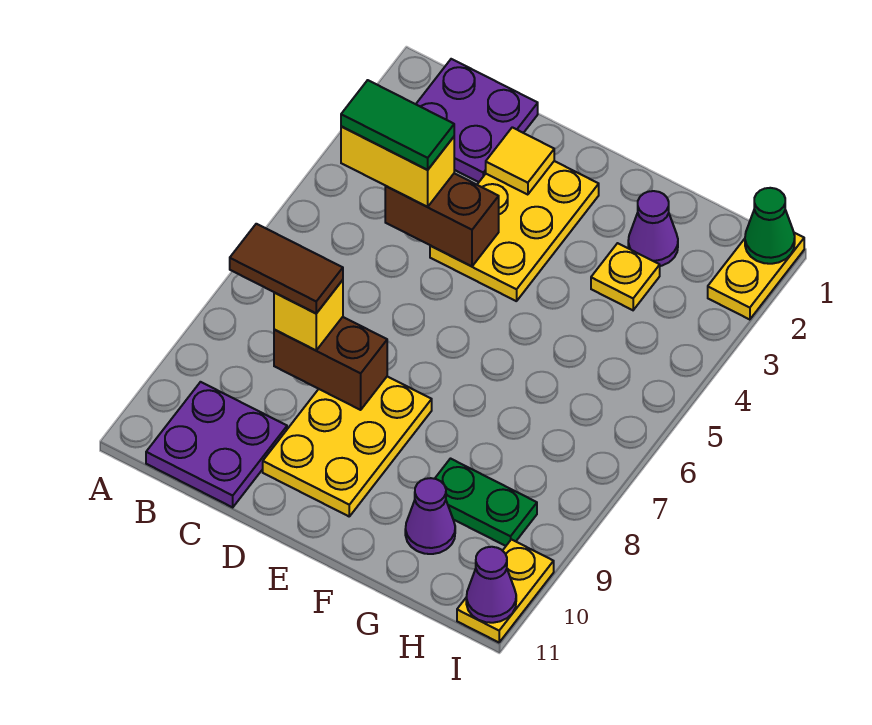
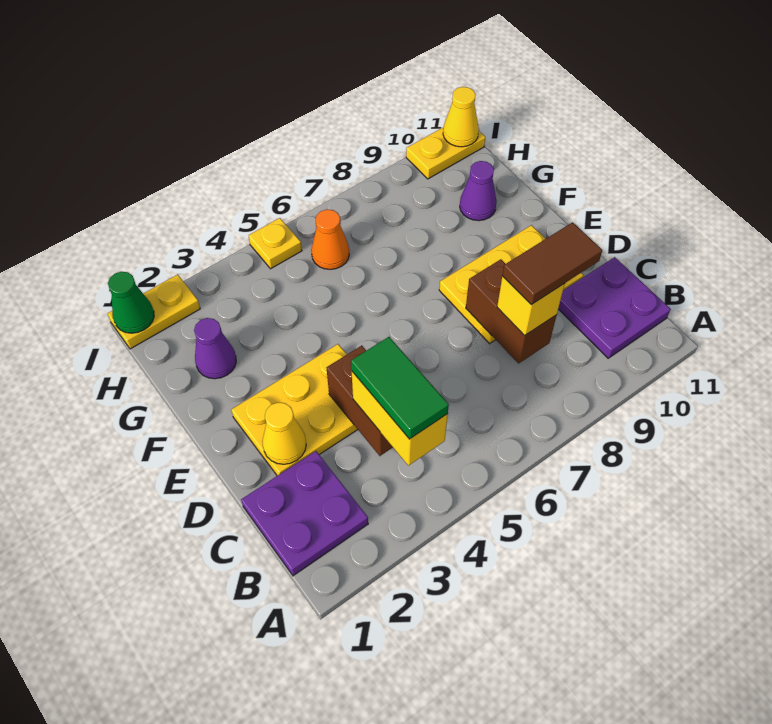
brown 1x2 tile [230,224,343,313] -> brown 1x2 tile turned to [502,222,602,305]
yellow 1x1 tile [486,127,554,195] -> yellow 1x1 cone [262,402,306,464]
yellow 1x1 plate [591,243,660,310] -> yellow 1x1 plate moved to [249,218,302,269]
green 1x2 plate [435,459,537,546] -> none
none -> orange 1x1 cone [311,210,349,269]
purple 1x1 cone [466,547,516,623] -> yellow 1x1 cone [443,87,479,147]

